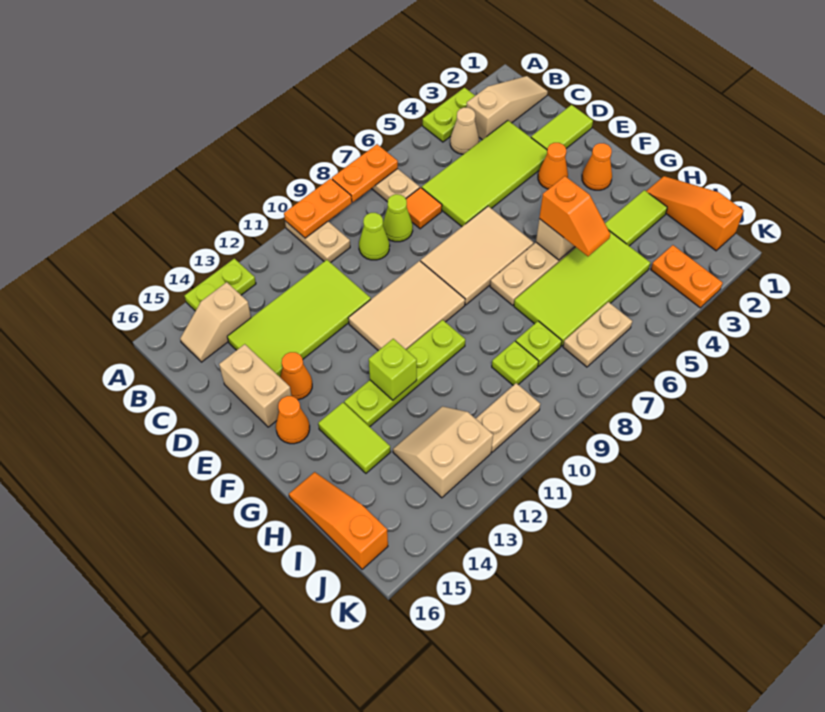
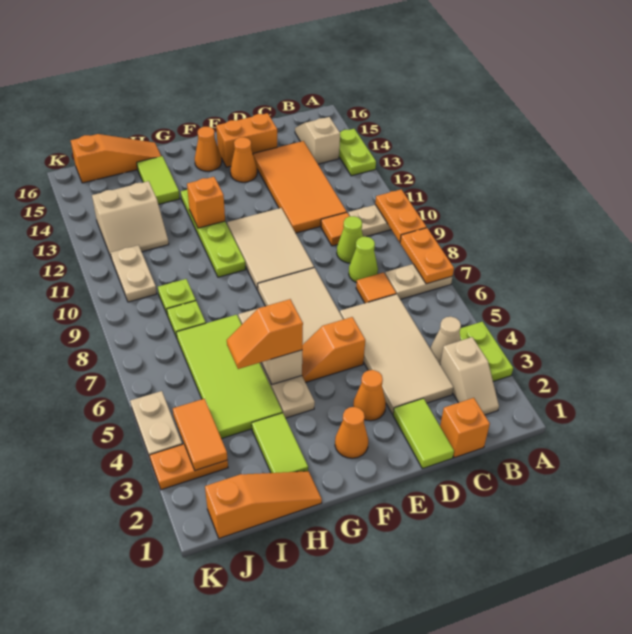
tan 1x3 slope [466,76,548,140] -> tan 1x2 slope [440,337,499,415]
none -> orange 1x1 brick [440,398,490,458]
lime 2x4 tile [422,121,547,227] -> tan 2x4 tile [340,294,454,414]
none -> orange 1x1 tile [321,212,350,246]
lime 2x4 tile [227,260,371,377] -> orange 2x4 tile [253,141,347,233]
tan 1x2 brick [219,344,292,427] -> orange 1x2 brick [216,113,277,167]
none -> orange 1x2 slope [302,317,365,382]
lime 1x1 brick [369,339,417,400] -> orange 1x1 brick [187,177,225,228]
lime 1x2 tile [318,403,391,473] -> lime 1x2 tile turned to [137,156,180,204]
tan 2x2 slope [393,406,493,498] -> tan 2x2 slope turned to [92,181,169,257]
none -> orange 1x2 tile [173,399,228,471]
tan 1x2 plate [563,302,632,367] -> tan 1x2 plate moved to [130,391,182,461]

